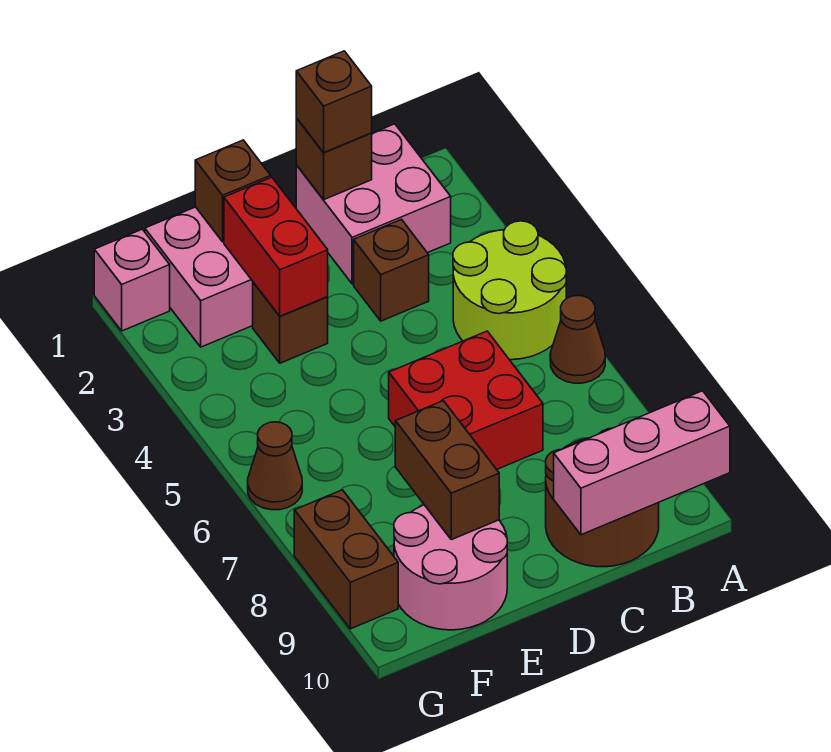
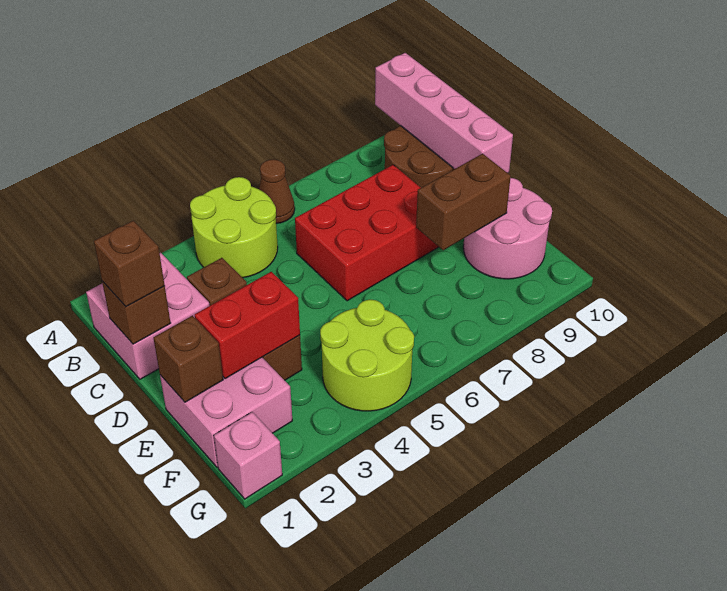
pink 1x3 brick [554,391,730,535] -> pink 1x4 brick [375,53,513,173]
red 2x2 brick [389,331,543,470] -> red 2x3 brick [295,165,438,301]
none -> lime 2x2 round brick [320,300,414,411]
brown 1x1 cone [248,422,302,510] -> none
brown 1x2 brick [294,490,398,629] -> none

